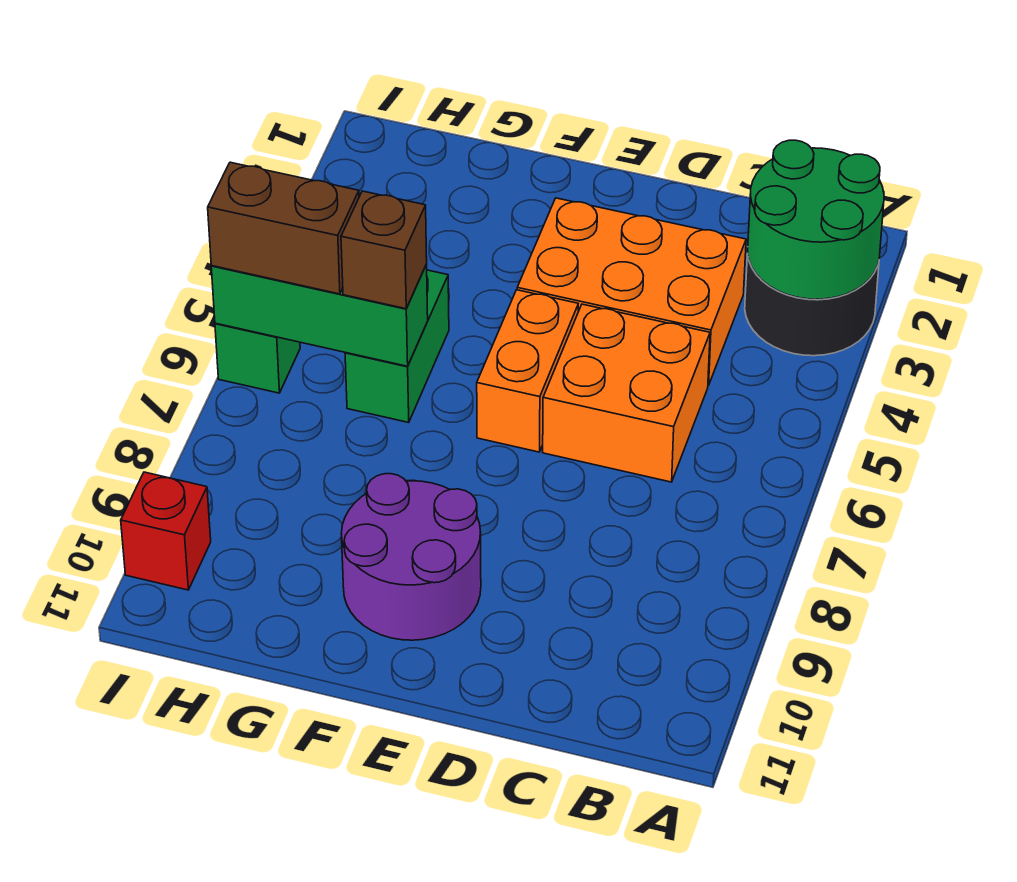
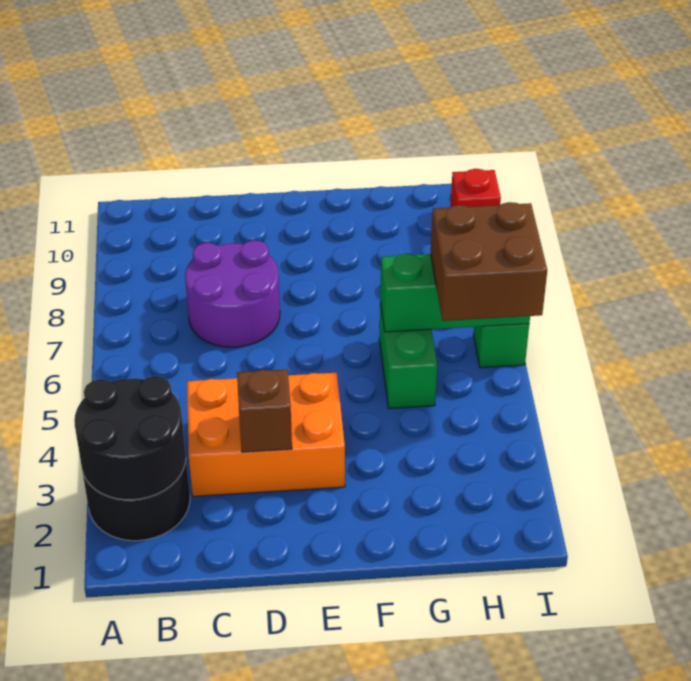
green 2x2 round brick [748,140,884,299] -> black 2x2 round brick [74,376,186,500]
orange 2x2 brick [543,304,710,482] -> none
orange 1x2 brick [477,290,578,452] -> none
purple 2x2 round brick [341,474,481,640] -> purple 2x2 round brick moved to [185,240,280,347]
brown 1x1 brick [341,191,427,309] -> brown 1x1 brick moved to [237,369,292,452]
brown 1x2 brick [208,162,359,294] -> brown 2x2 brick [431,202,547,321]

